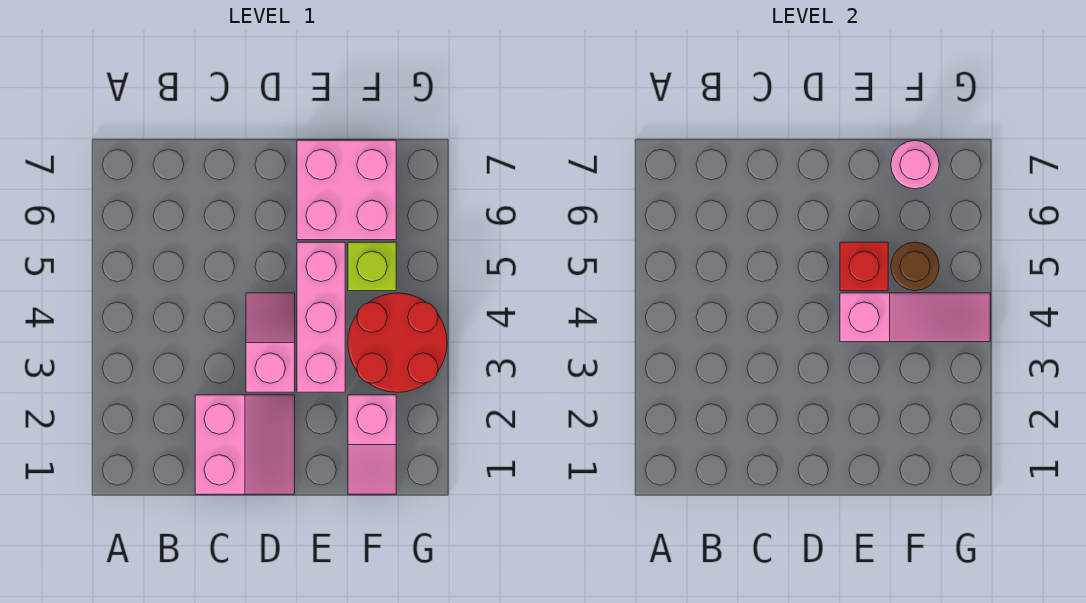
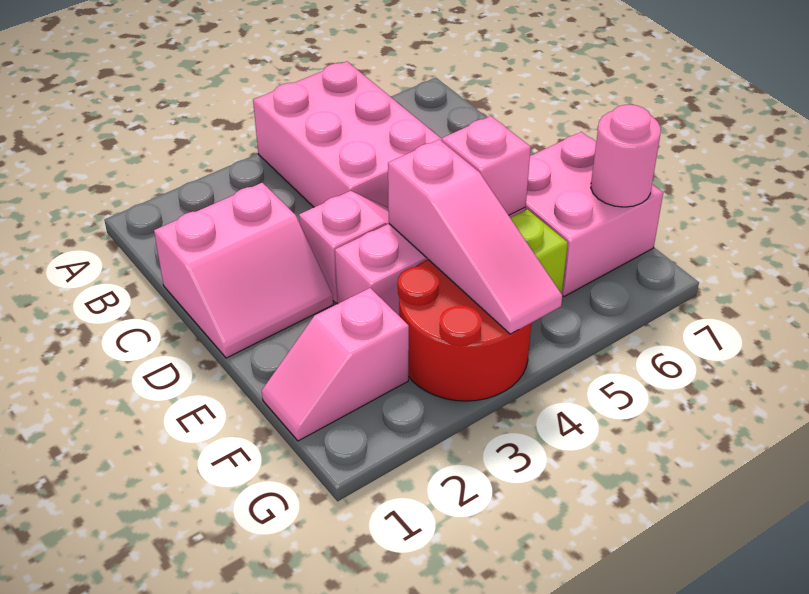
none -> pink 2x3 brick [253,61,442,207]
red 1x1 brick [840,242,888,291] -> pink 1x1 brick [442,116,531,215]
brown 1x1 round brick [891,242,939,291] -> none

